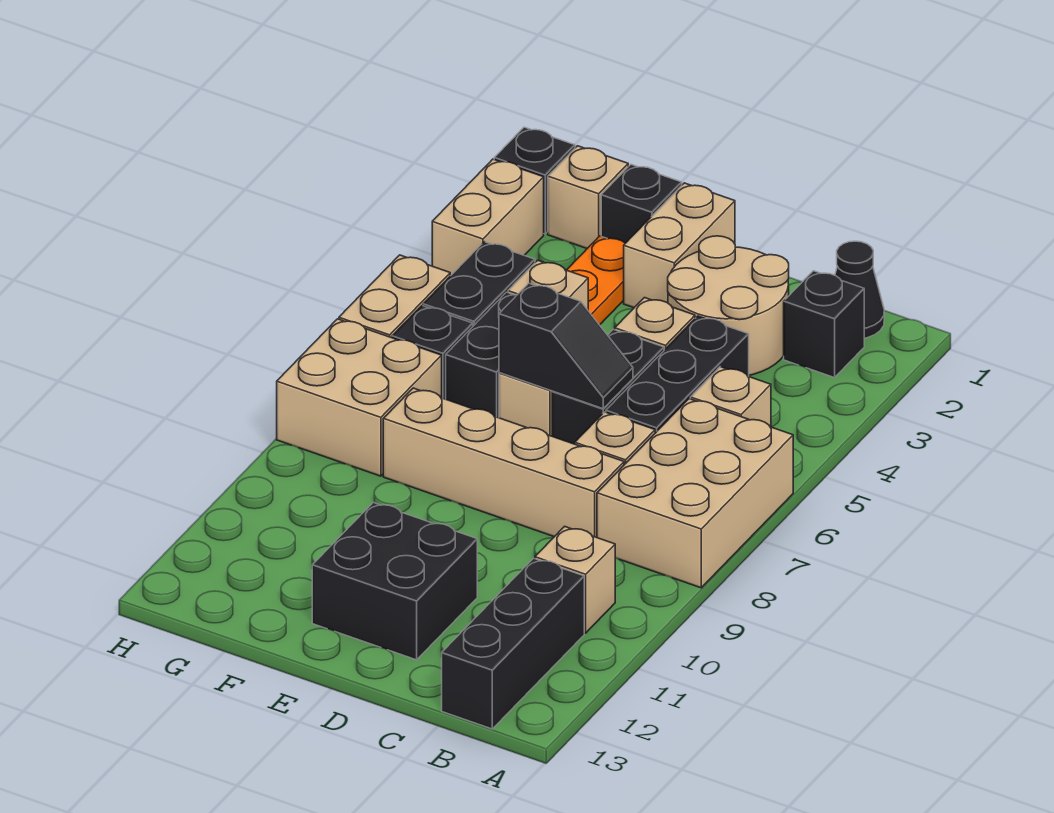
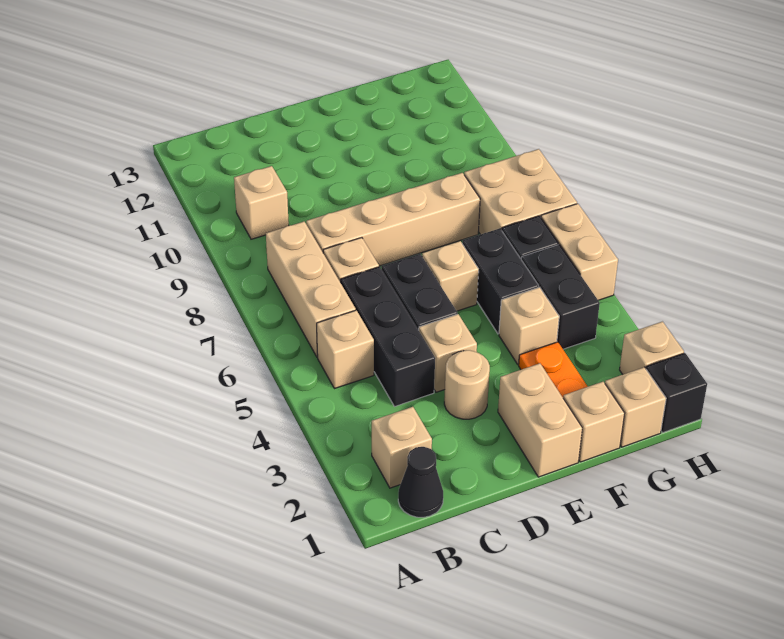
tan 2x3 brick [597,399,793,588] -> tan 1x3 brick [266,222,356,357]
black 1x1 brick [784,271,864,378] -> tan 1x1 brick [372,407,432,488]
black 1x3 brick [442,558,584,729] -> none
tan 2x2 round brick [668,236,789,375] -> tan 1x1 round brick [444,350,490,419]
black 1x2 slope [499,283,633,409] -> none
black 2x2 brick [312,503,477,660] -> none
black 1x1 brick [601,165,682,243] -> tan 1x1 brick [563,382,625,462]
tan 1x2 brick [432,159,544,276] -> tan 1x1 brick [620,322,684,374]

